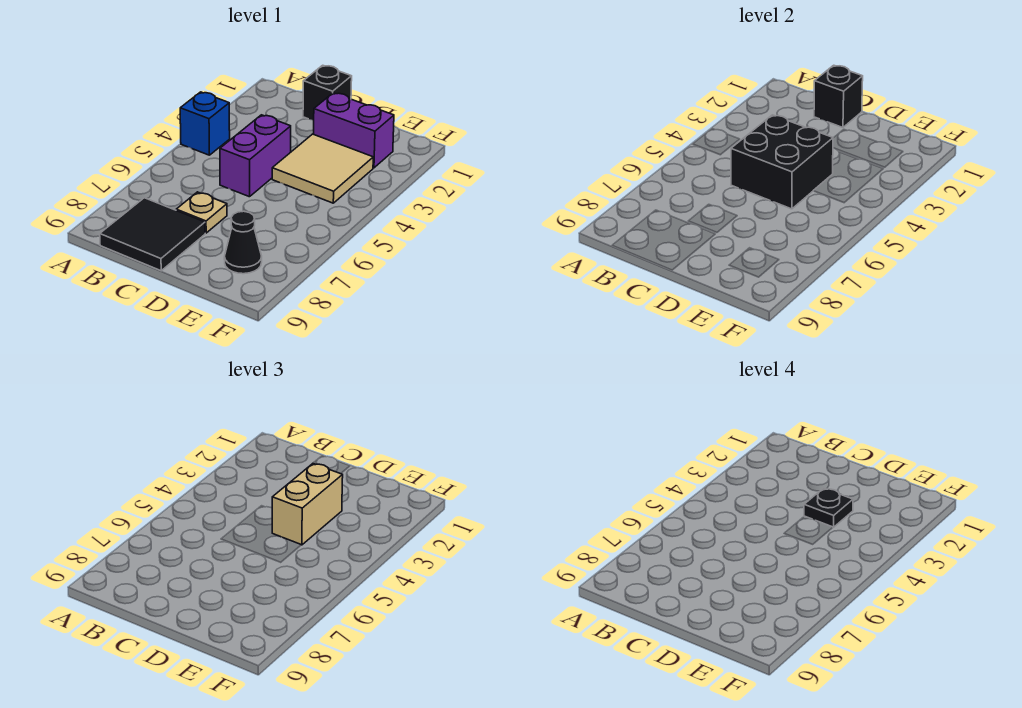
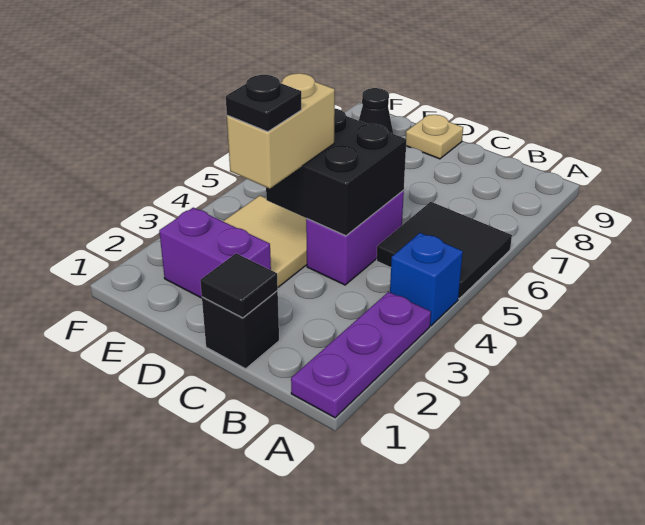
none -> purple 1x3 plate [291,292,431,418]
black 2x2 tile [100,198,205,271] -> black 2x2 tile moved to [377,202,512,298]
black 1x1 brick [814,65,863,128] -> black 1x1 tile [200,253,278,318]
tan 1x1 plate [176,192,227,233] -> tan 1x1 plate moved to [406,115,463,159]

